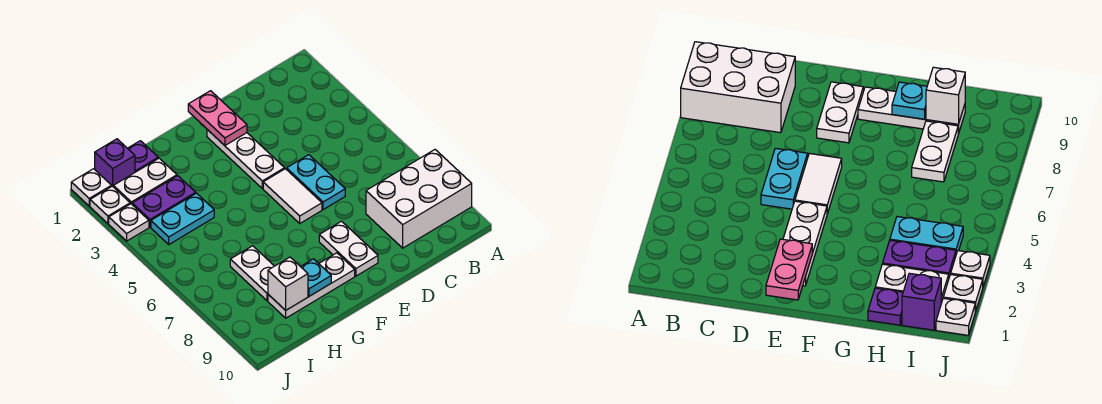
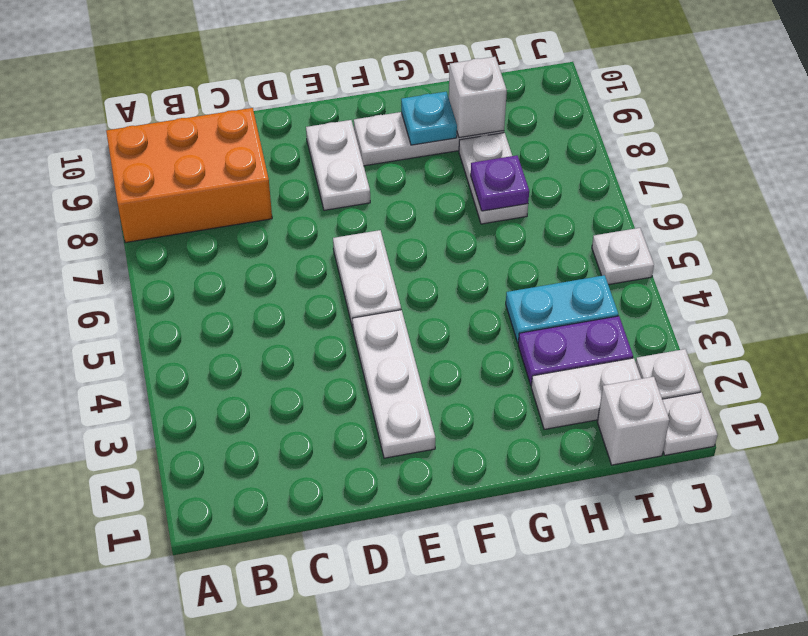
white 2x3 brick [366,150,472,248] -> orange 2x3 brick [106,108,272,243]
cyan 1x2 plate [287,155,345,210] -> none
pink 1x2 plate [188,91,247,145] -> none
white 1x2 tile [263,169,322,223] -> white 1x2 plate [333,230,401,328]
purple 1x1 plate [128,141,158,172] -> purple 1x1 plate moved to [471,155,529,211]
purple 1x1 brick [95,139,135,186] -> white 1x1 brick [597,377,669,465]
white 1x1 plate [109,204,149,241] -> white 1x1 plate moved to [592,228,654,285]

